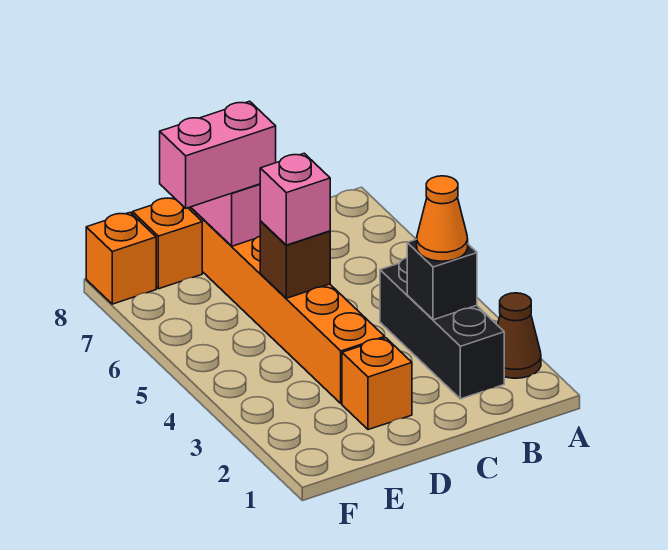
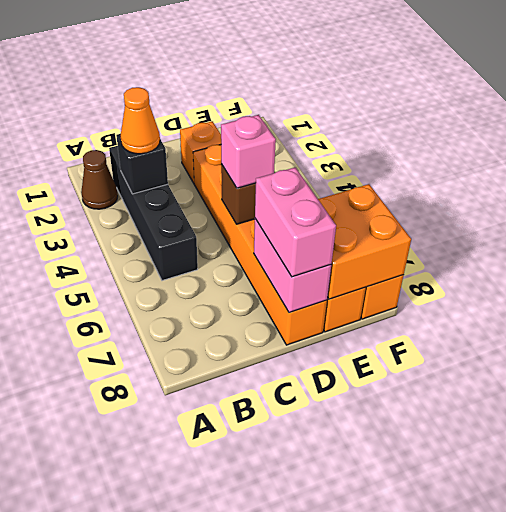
black 1x3 brick [380,258,504,399] -> black 1x4 brick [109,146,198,281]
pink 1x2 brick [160,101,276,208] -> pink 1x2 brick turned to [255,167,336,277]
none -> orange 2x2 brick [318,184,411,299]

